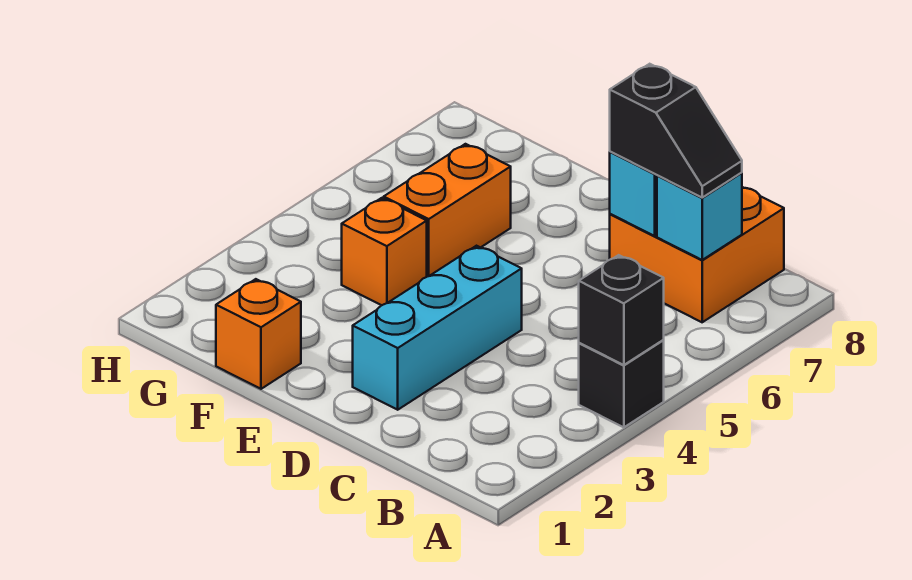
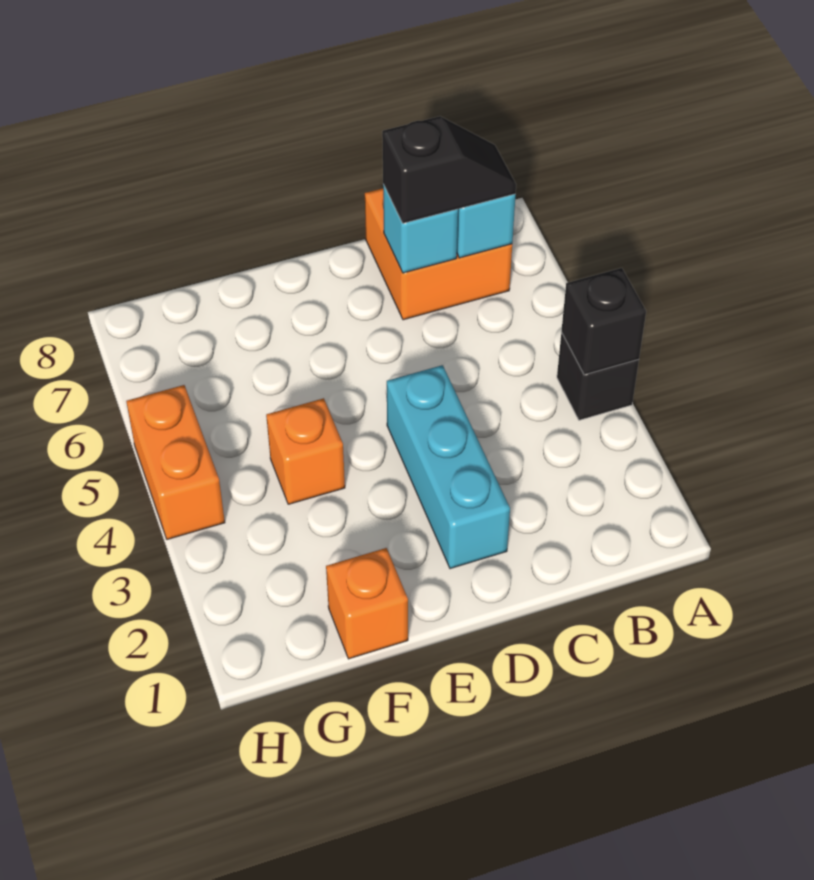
orange 1x2 brick [384,144,511,277] -> orange 1x2 brick moved to [126,385,225,539]

